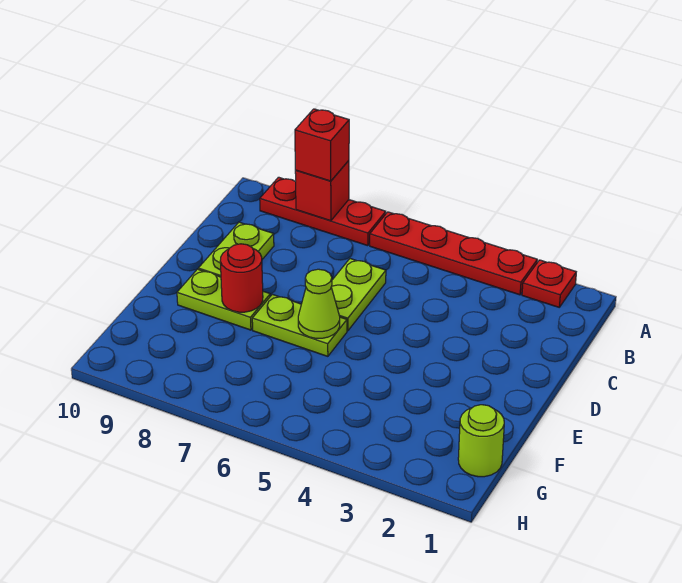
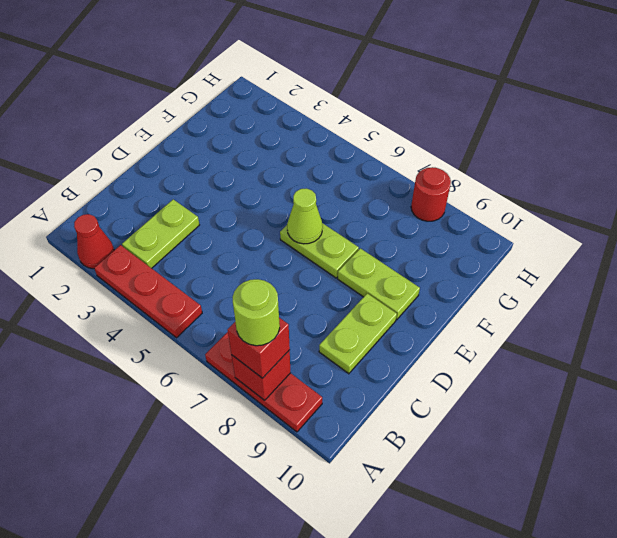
red 1x1 plate [522,260,576,307] -> red 1x1 cone [74,214,114,269]
red 1x4 plate [370,212,537,295] -> red 1x3 plate [94,245,202,338]
lime 1x2 plate [332,259,386,331] -> lime 1x2 plate moved to [122,199,199,268]
red 1x1 round brick [220,244,263,312] -> red 1x1 round brick moved to [411,167,451,221]
lime 1x1 round brick [458,405,504,477] -> lime 1x1 round brick moved to [233,279,280,346]

